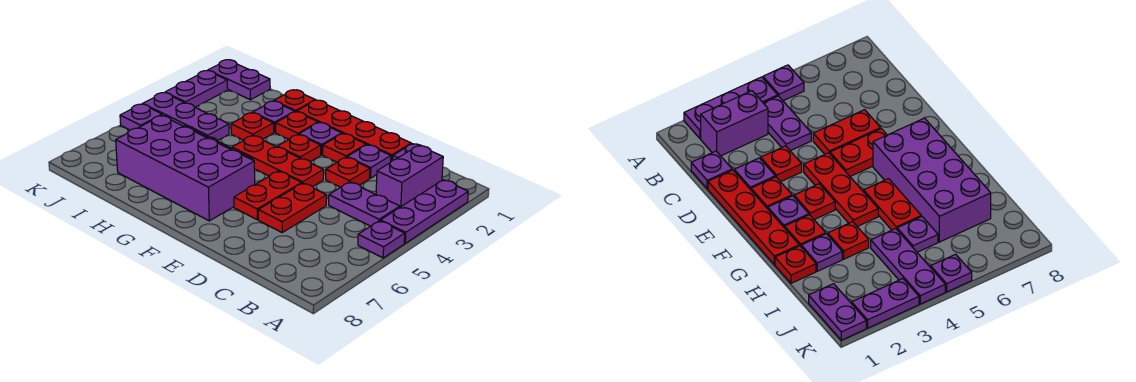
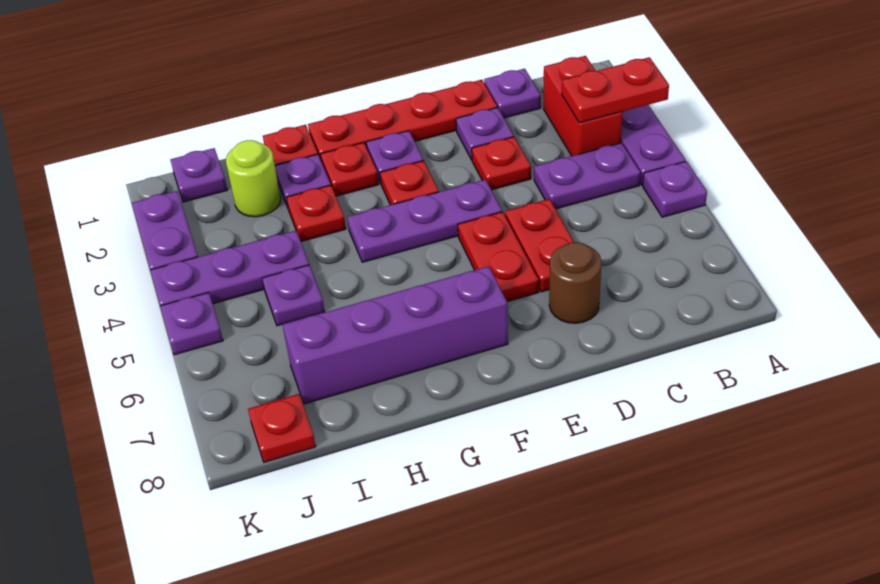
purple 1x2 brick [376,146,443,207] -> red 1x2 brick [543,56,623,156]
none -> brown 1x1 round brick [549,242,602,323]
red 1x1 plate [323,134,366,162] -> red 1x1 plate moved to [248,394,316,462]
red 1x3 plate [232,136,324,187] -> purple 1x3 plate [347,179,502,262]
purple 2x4 brick [116,116,255,221] -> purple 1x4 brick [282,266,508,404]
red 1x2 plate [864,179,921,230] -> red 1x2 plate moved to [562,57,669,123]
none -> lime 1x1 round brick [226,140,281,217]
purple 1x2 plate [208,60,270,100] -> purple 1x1 plate [171,148,227,202]

